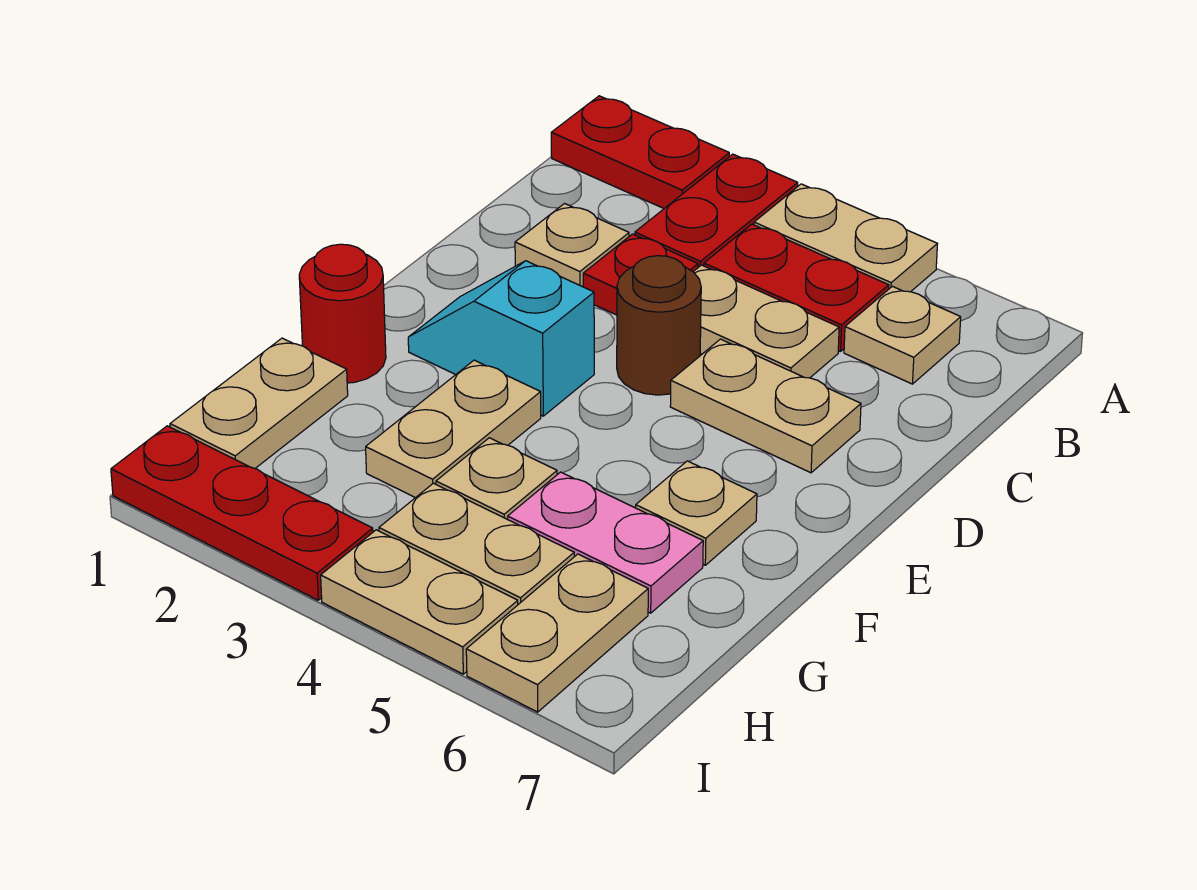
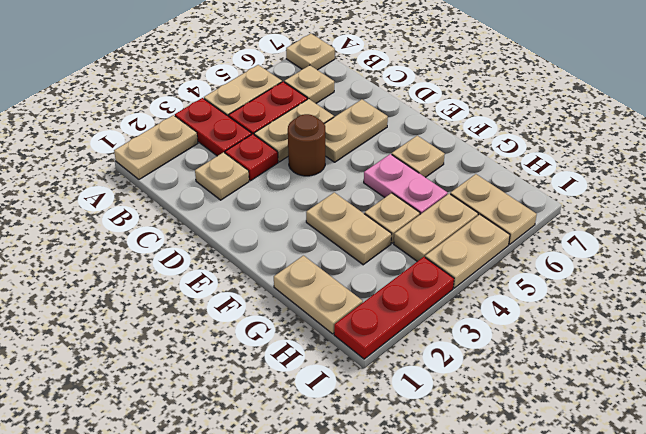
red 1x2 plate [551,96,729,208] -> tan 1x2 plate [114,115,198,179]
none -> tan 1x1 plate [286,34,335,70]
cyan 1x2 slope [408,261,594,416] -> none
red 1x1 round brick [299,244,386,383] -> none
pink 1x2 plate [508,472,703,613] -> pink 1x2 plate turned to [364,154,448,214]

